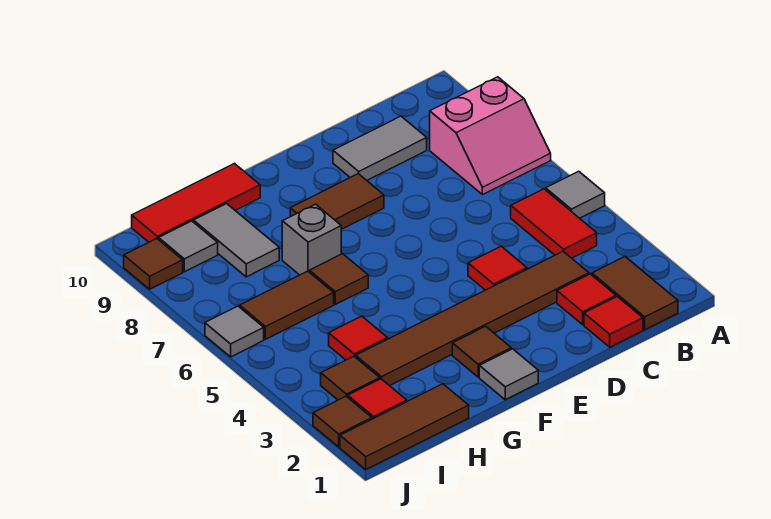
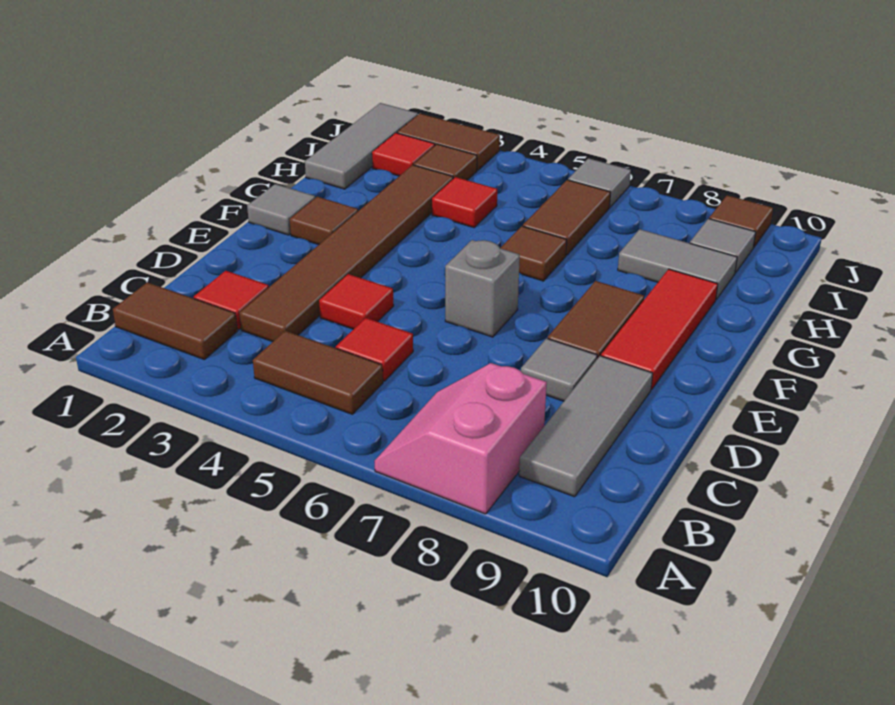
grey 1x1 tile [546,171,605,218] -> grey 1x1 tile moved to [521,338,597,401]
red 1x2 tile [511,189,597,258] -> brown 1x2 tile [253,331,383,414]
red 1x1 tile [584,297,643,347] -> red 1x1 tile moved to [336,318,413,381]
grey 1x2 tile [333,116,427,180] -> grey 1x3 tile [519,356,653,497]
grey 1x1 brick [282,204,341,275] -> grey 1x1 brick moved to [445,240,520,337]
red 1x3 tile [132,164,260,242] -> red 1x3 tile moved to [601,269,718,390]
brown 1x3 tile [340,384,469,469] -> grey 1x3 tile [305,103,418,189]
brown 1x1 tile [313,396,372,447] -> brown 1x2 tile [397,114,500,170]

